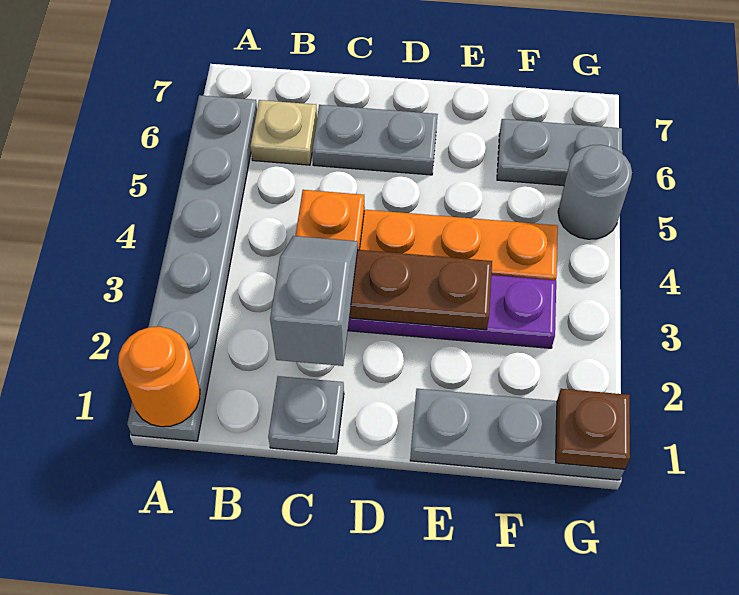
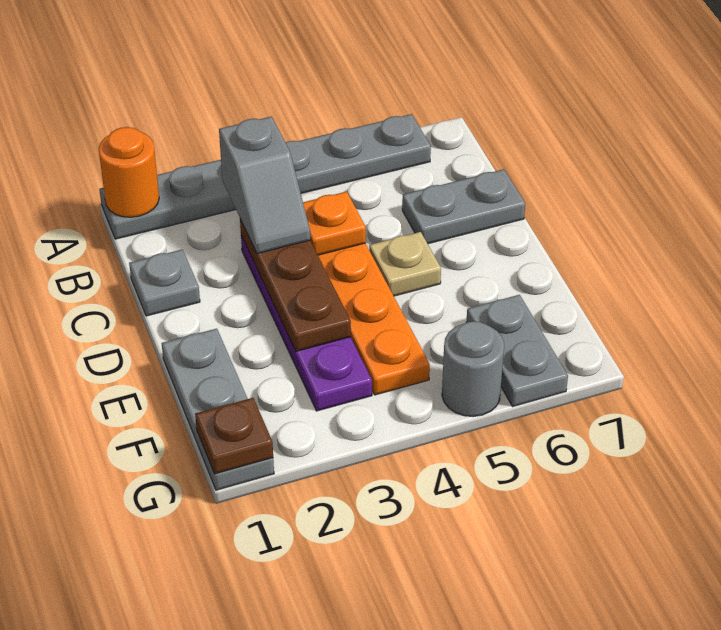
tan 1x1 plate [250,100,317,165] -> tan 1x1 plate moved to [369,232,441,296]
grey 1x2 slope [270,236,358,366] -> grey 1x2 slope turned to [219,116,310,254]
grey 1x2 plate [312,105,438,175] -> grey 1x2 plate turned to [402,169,525,244]

